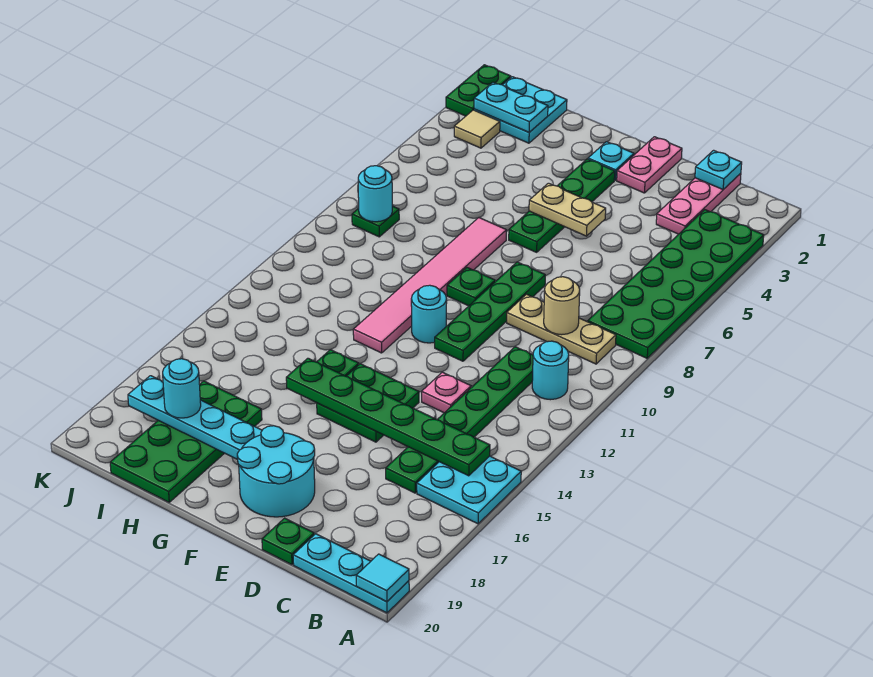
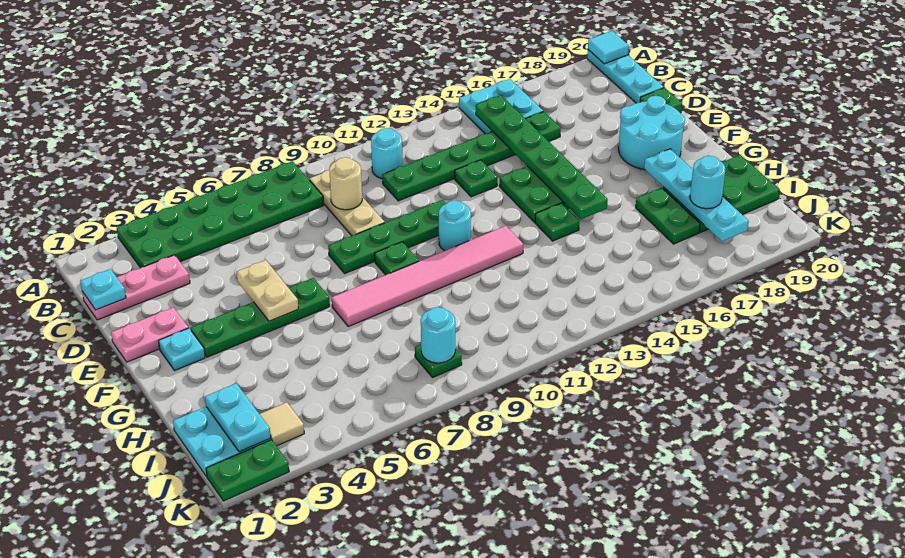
pink 1x1 plate [422,372,471,413] -> green 1x1 plate [455,160,497,197]

